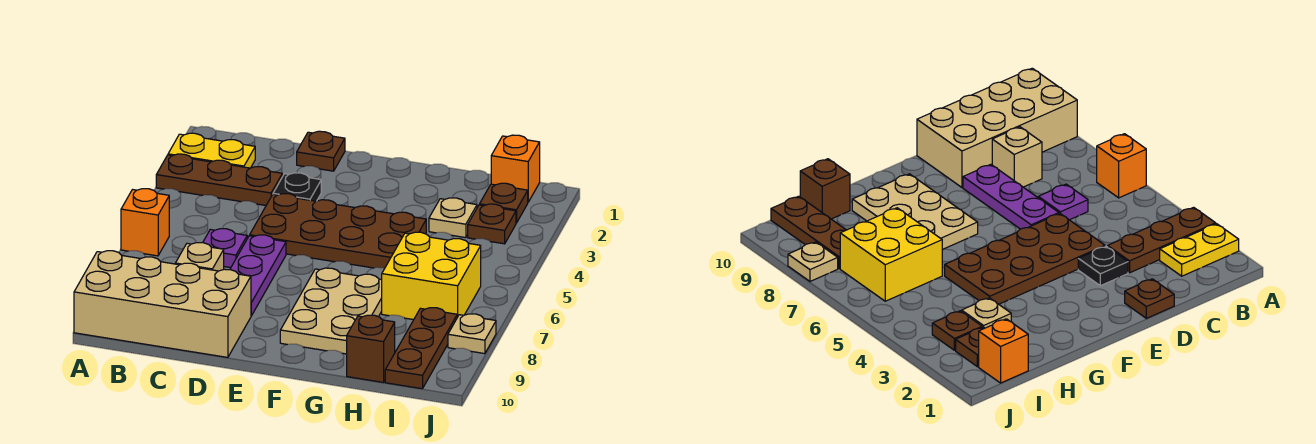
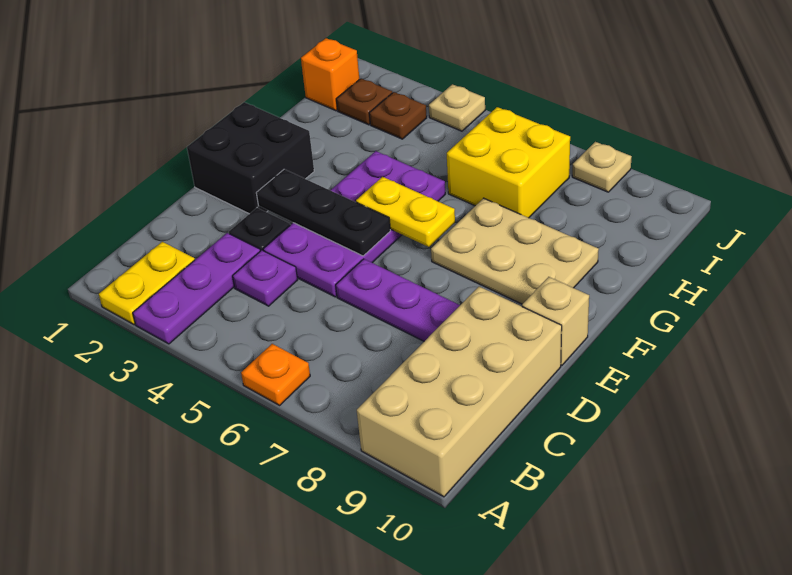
brown 1x3 plate [156,154,282,205] -> purple 1x3 plate [133,233,260,344]
orange 1x1 brick [121,189,169,256] -> orange 1x1 plate [241,344,310,405]
purple 1x1 plate [203,229,247,268] -> purple 1x1 plate moved to [233,250,298,306]
tan 1x1 brick [175,243,224,271] -> tan 1x1 brick moved to [522,277,589,365]
brown 1x1 plate [297,131,345,171] -> none
brown 2x4 plate [250,194,426,268] -> purple 2x4 plate [263,151,445,297]
none -> black 2x2 brick [187,102,314,214]
none -> black 1x3 plate [256,169,390,256]
none -> yellow 1x2 plate [356,177,455,247]
tan 1x1 plate [429,198,477,238] -> tan 1x1 plate moved to [429,84,485,131]
brown 1x1 brick [347,315,395,382] -> none
brown 1x3 plate [385,308,457,389] -> none

